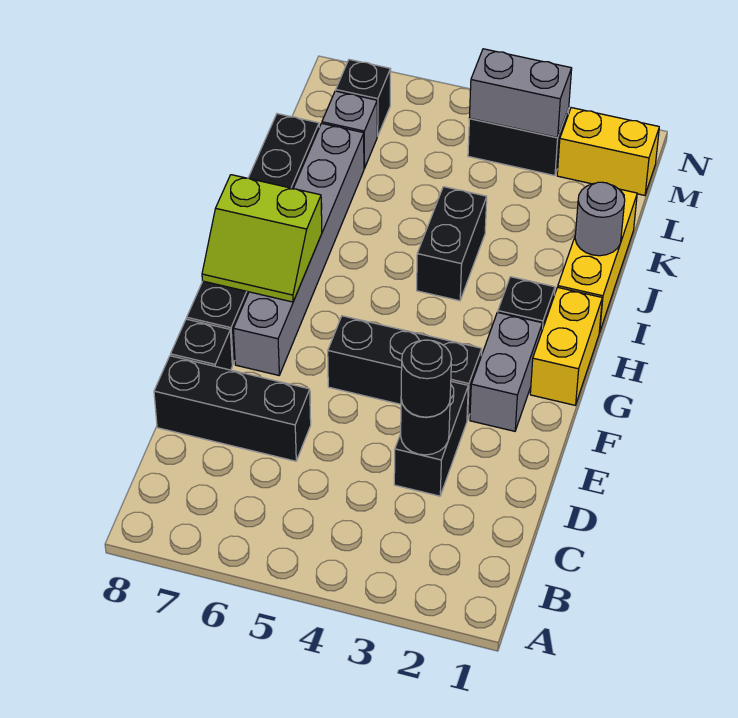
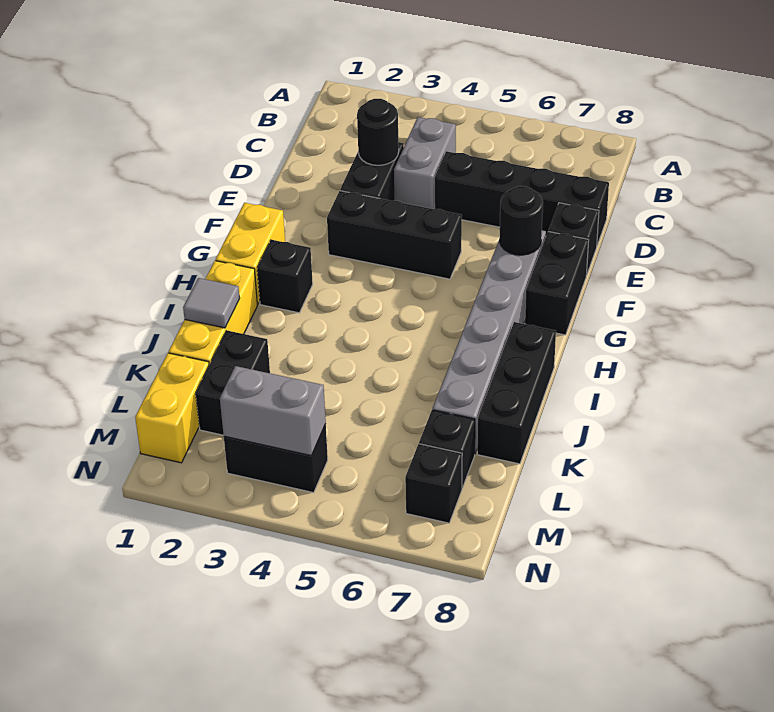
black 1x1 round brick [401,340,451,417] -> black 1x1 round brick moved to [500,186,543,255]
black 1x3 brick [154,356,311,461] -> black 1x4 brick [435,151,609,245]
grey 1x2 brick [470,312,542,431] -> grey 1x2 brick moved to [394,117,456,209]
lime 2x2 slope [202,175,322,302] -> none
black 1x2 brick [417,187,487,301] -> black 1x2 brick moved to [196,331,270,435]
grey 1x1 round brick [575,182,625,256] -> grey 1x1 tile [183,278,240,328]
grey 1x1 brick [322,91,377,169] -> black 1x1 brick [419,410,475,488]
yellow 1x2 brick [557,108,659,195] -> yellow 1x2 brick turned to [135,353,209,463]

